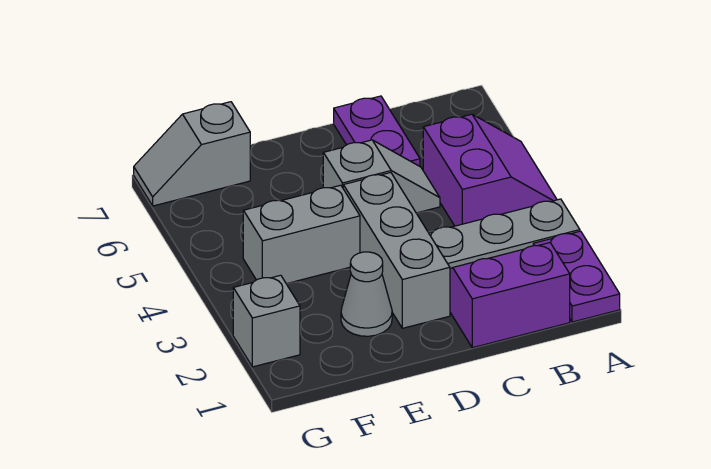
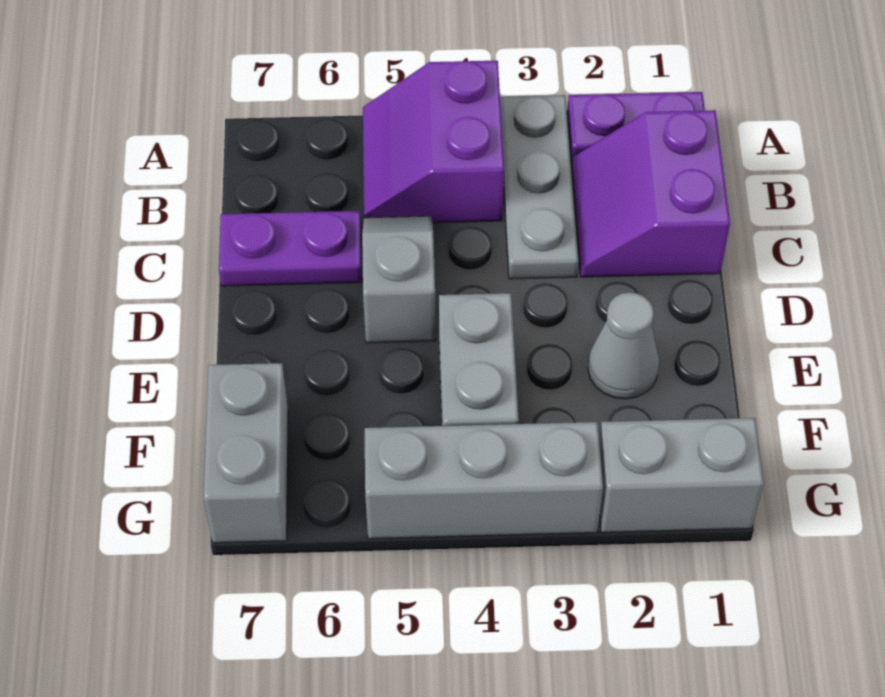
purple 2x2 slope [423,114,557,226] -> purple 2x2 slope turned to [363,61,504,223]
grey 1x3 brick [343,172,450,328] -> grey 1x3 brick moved to [364,422,603,539]
grey 1x2 slope [134,102,250,206] -> grey 1x2 brick [204,363,288,543]
grey 1x1 brick [233,275,300,367] -> grey 1x2 brick [599,418,764,532]

